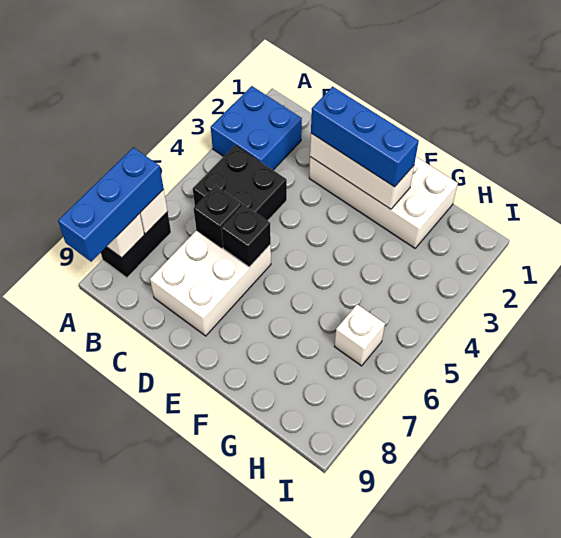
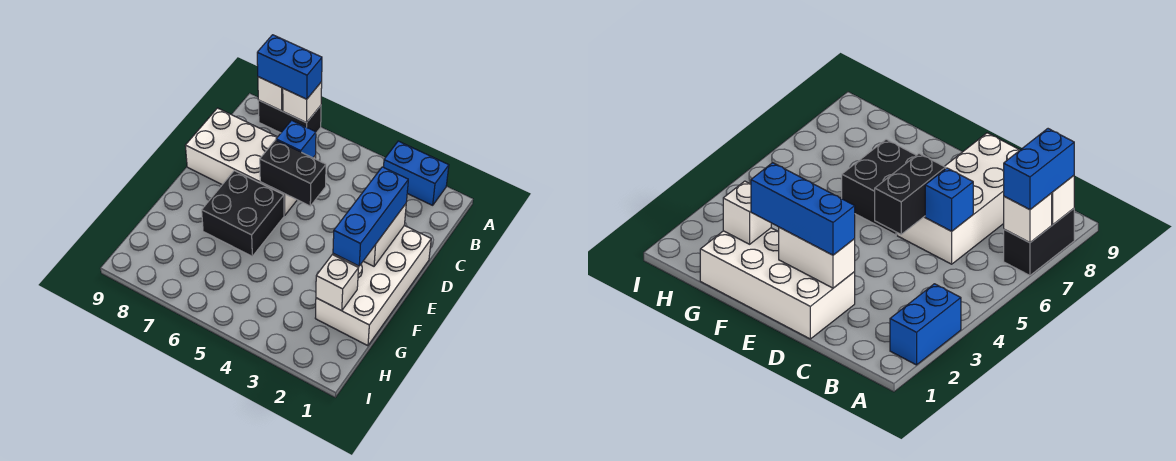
blue 2x2 brick [211,86,302,170] -> blue 1x2 brick [384,141,449,205]
blue 1x3 brick [58,147,164,262] -> blue 1x2 brick [257,35,322,99]
black 2x2 brick [193,145,287,221] -> black 2x2 brick moved to [202,171,284,256]
white 2x3 brick [150,230,271,336] -> white 2x4 brick [185,108,316,215]
black 1x1 brick [194,185,242,248] -> blue 1x1 brick [276,120,316,158]
white 1x3 brick [310,133,414,209] -> white 1x2 brick [364,204,406,266]
black 1x1 brick [221,205,271,267] -> black 1x2 brick [260,140,326,206]
white 1x1 brick [334,304,385,366] -> white 1x1 brick moved to [316,255,358,311]

